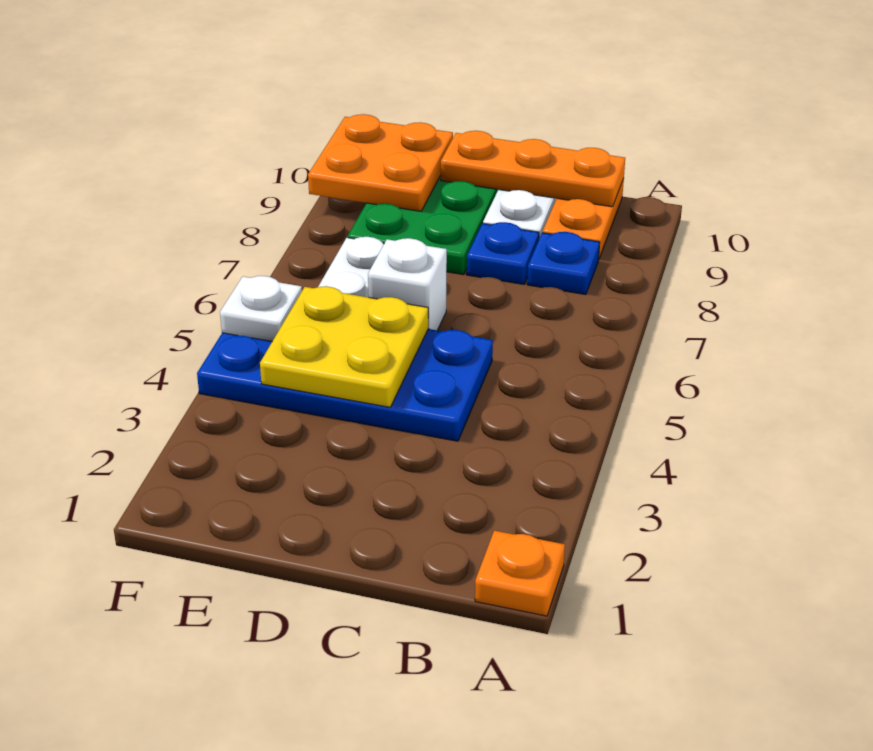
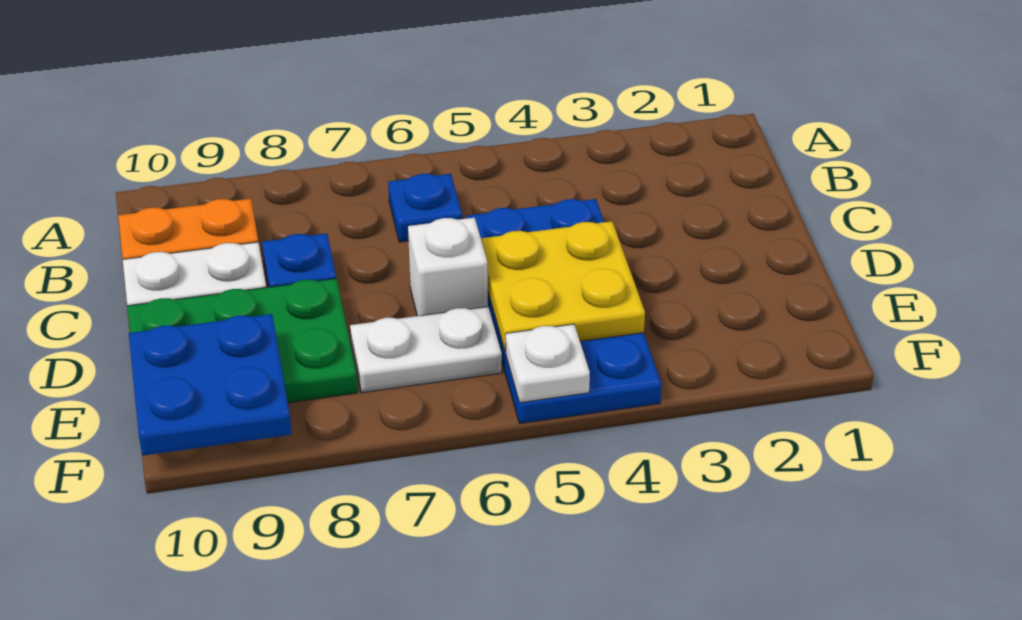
orange 1x1 plate [475,531,565,616] -> none
blue 1x1 plate [527,232,600,295] -> blue 1x1 plate moved to [388,174,462,242]
orange 1x3 plate [441,131,625,207] -> none
orange 2x2 plate [308,114,453,211] -> blue 2x2 plate [129,314,292,456]

